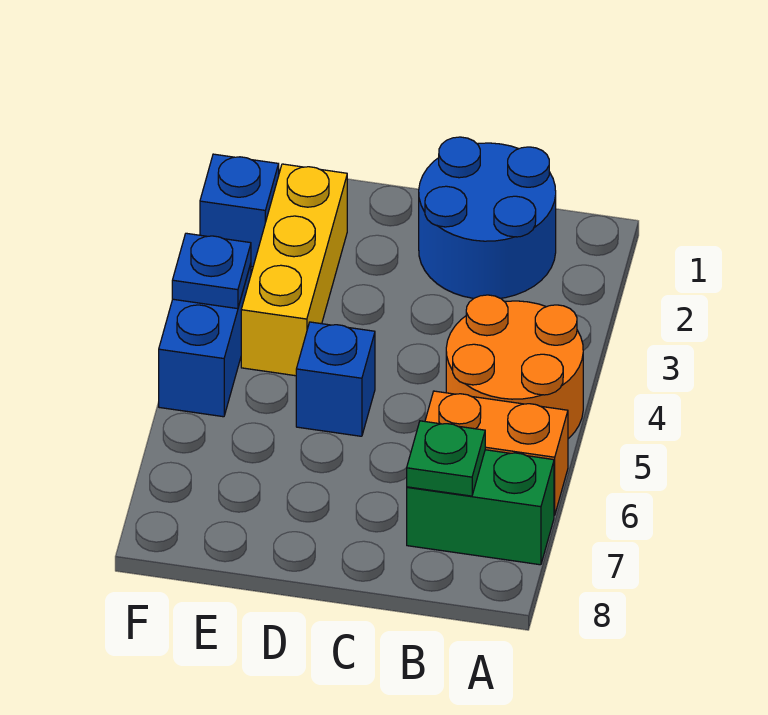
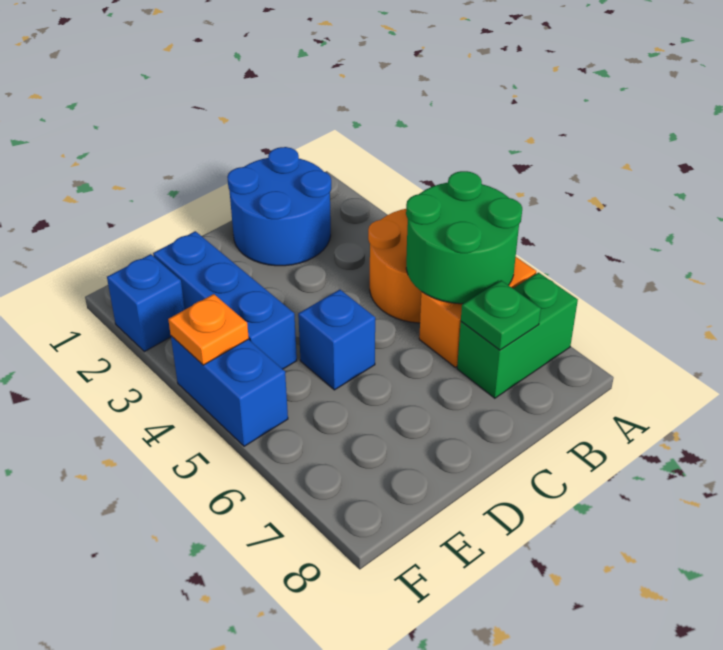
none -> green 2x2 round brick [406,171,522,304]
yellow 1x3 brick [241,164,347,376] -> blue 1x3 brick [153,231,297,369]
blue 1x1 plate [172,233,251,309] -> orange 1x1 plate [168,294,249,365]

